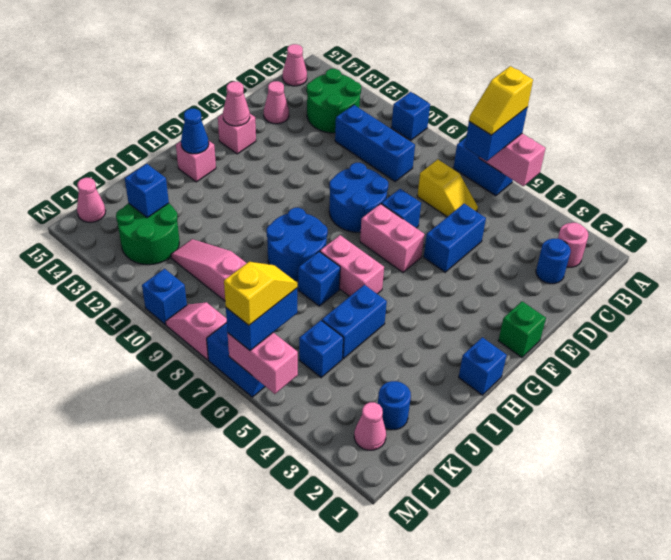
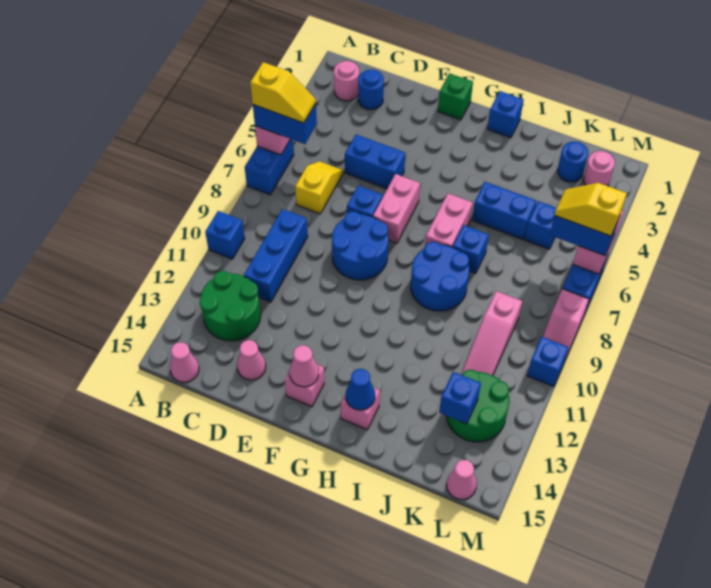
pink 1x1 cone [354,402,386,450] -> pink 1x1 round brick [583,151,615,186]

